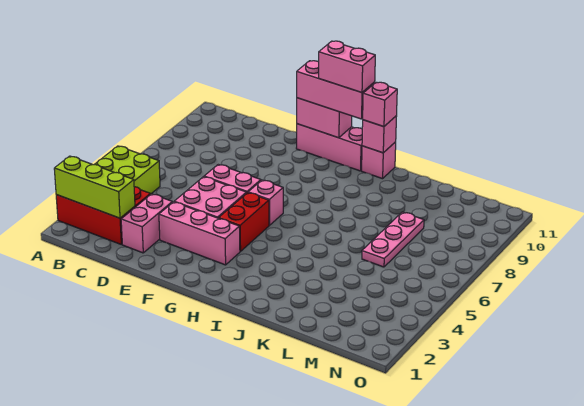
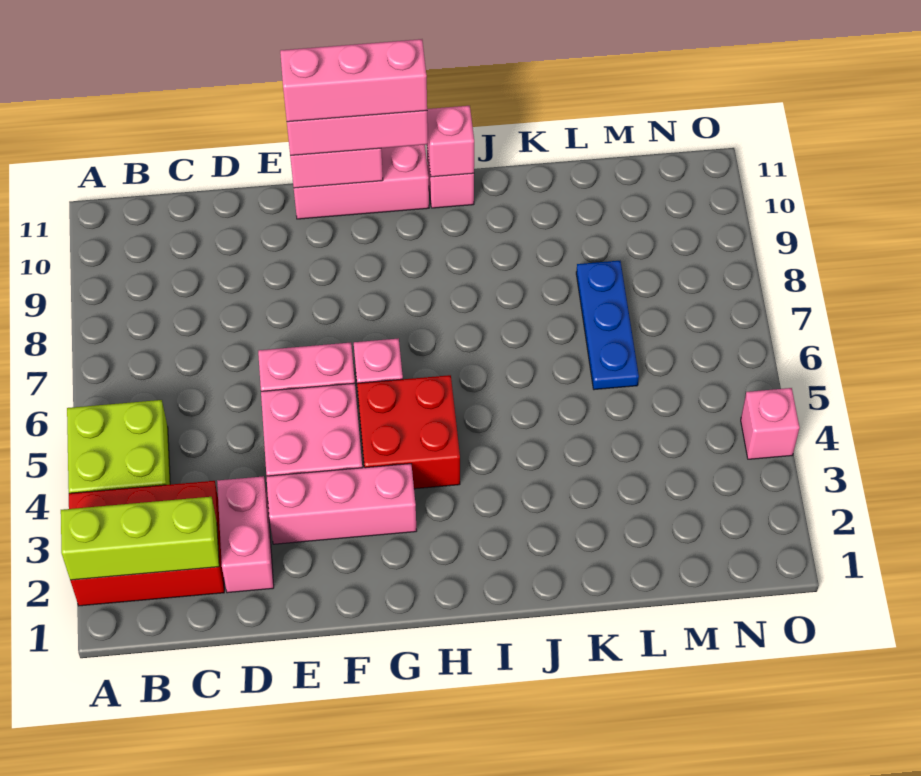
red 1x2 brick [219,193,269,252] -> red 2x2 brick [357,375,460,489]
pink 1x2 brick [319,41,375,93] -> pink 1x3 brick [280,39,427,122]
pink 1x1 brick [363,82,397,127] -> pink 1x1 brick moved to [741,388,800,459]
pink 1x3 plate [362,212,424,267] -> blue 1x3 plate [576,261,639,390]

